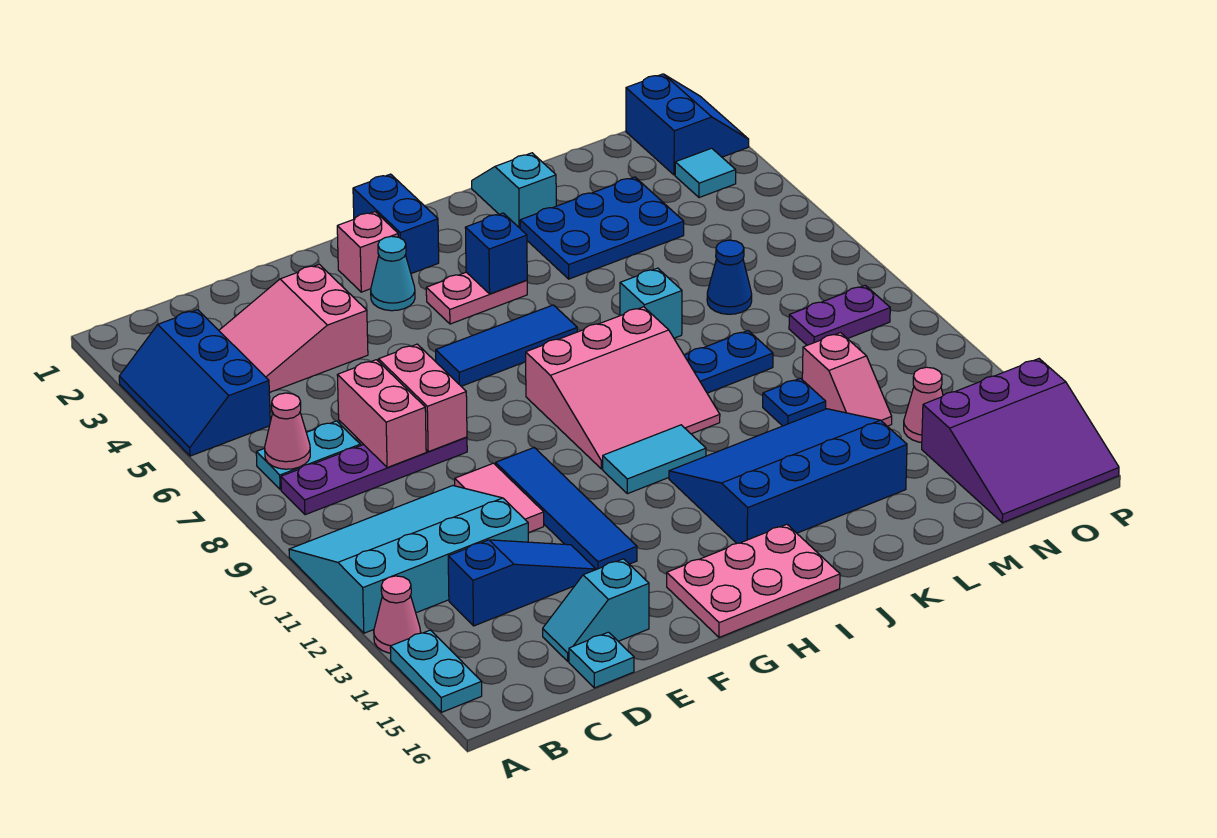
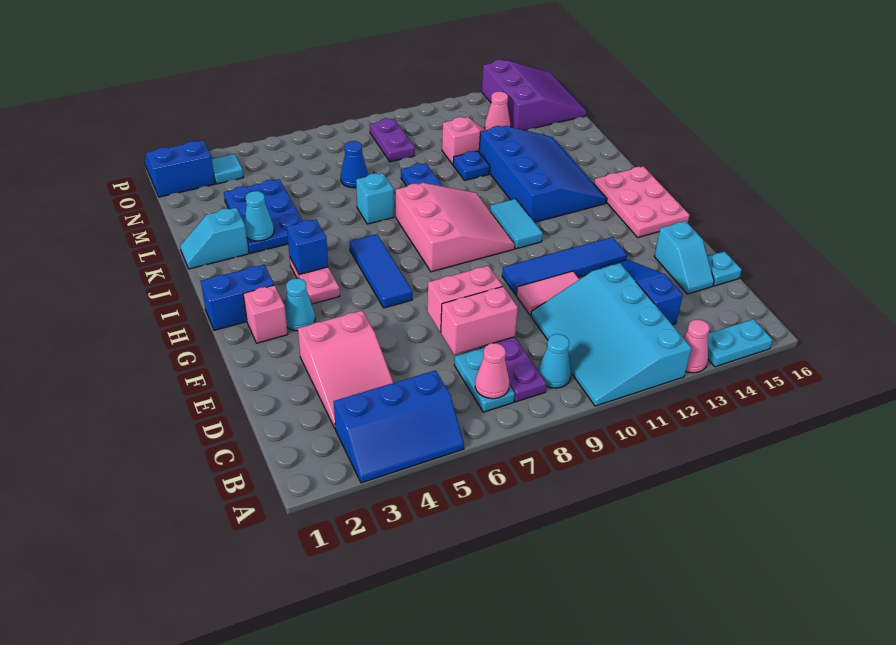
none -> cyan 1x1 cone [538,334,571,388]
blue 3x4 slope [669,409,907,543] -> blue 3x4 slope turned to [479,126,607,222]
none -> cyan 1x1 cone [244,191,274,241]

